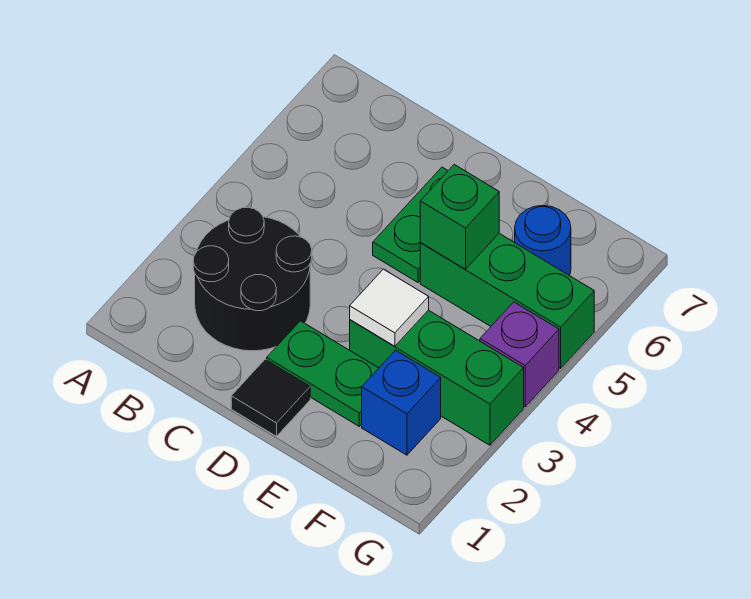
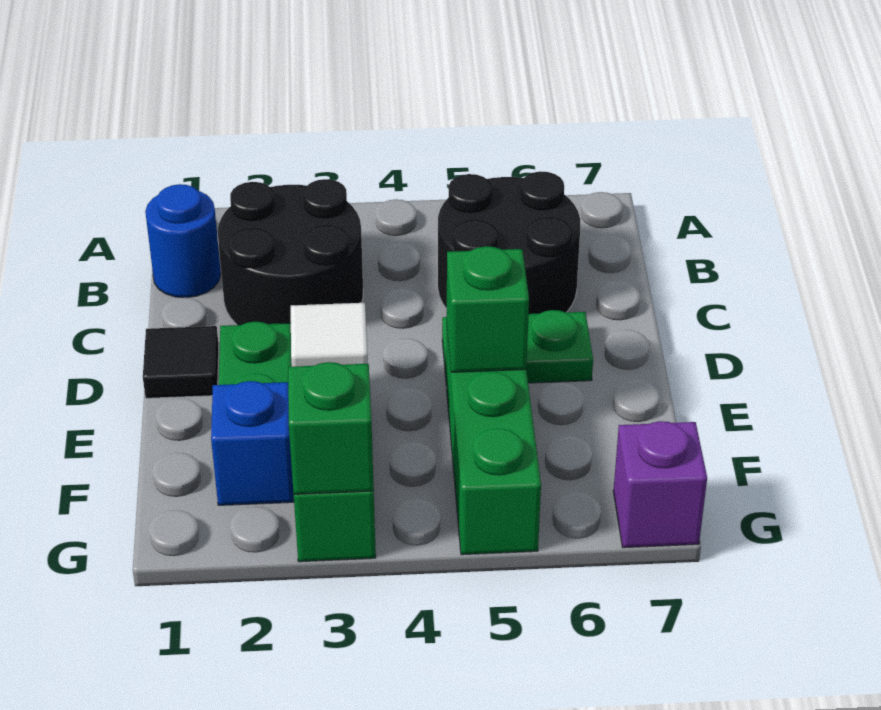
none -> black 2x2 round brick [438,171,580,314]
blue 1x1 round brick [515,205,571,276] -> blue 1x1 round brick moved to [145,184,221,298]
none -> green 1x1 brick [288,362,374,494]
purple 1x1 brick [480,302,559,407] -> purple 1x1 brick moved to [613,421,707,548]

